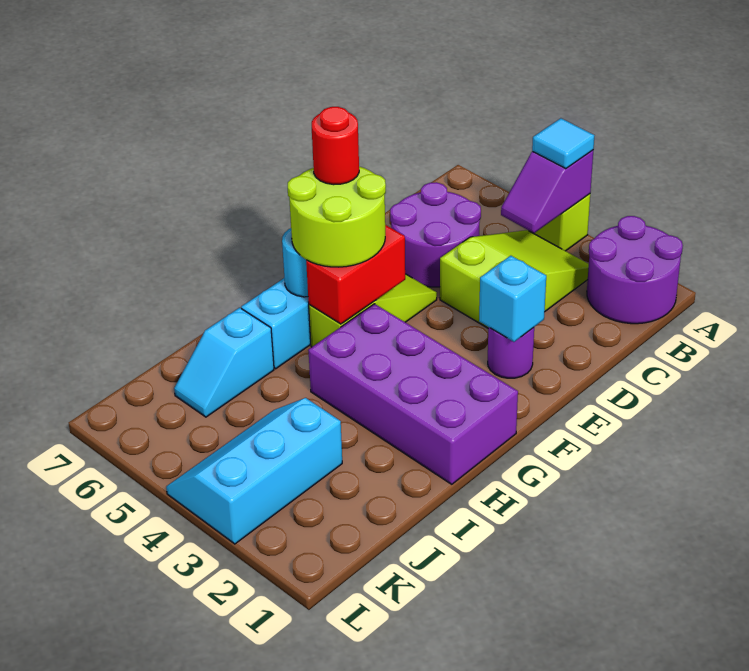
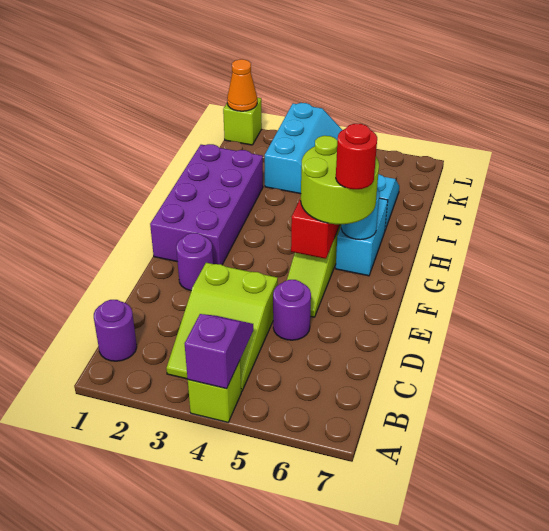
purple 2x2 round brick [587,216,683,324] -> purple 1x1 round brick [94,300,137,361]
cyan 1x1 tile [532,118,595,169] -> none
purple 2x2 round brick [390,182,481,287] -> purple 1x1 round brick [273,280,311,340]
cyan 1x1 brick [479,256,546,342] -> none
purple 2x4 brick [308,304,518,484] -> purple 2x4 brick turned to [150,144,263,265]
none -> lime 1x1 brick [223,98,262,145]
none -> orange 1x1 cone [227,59,257,111]

